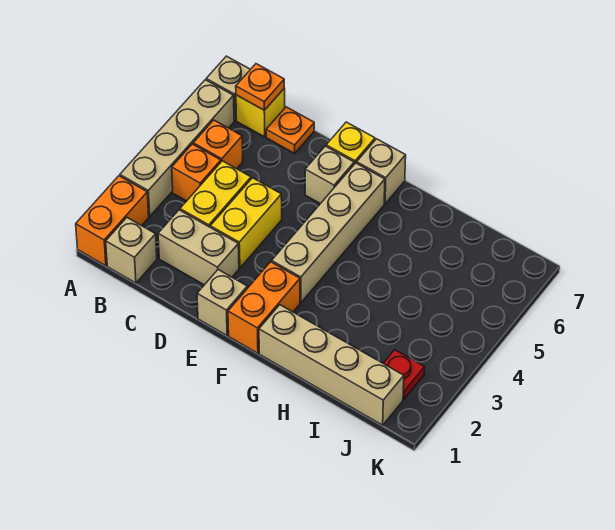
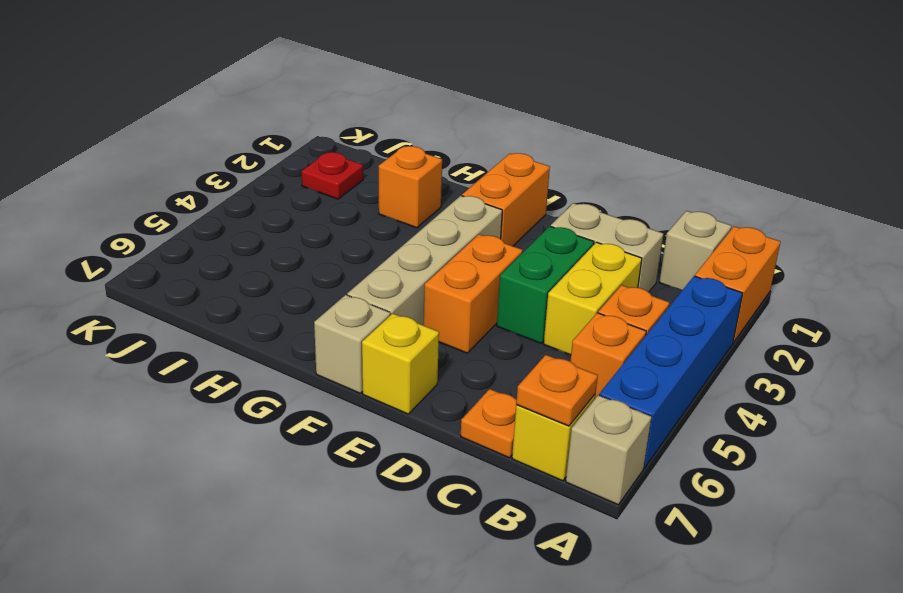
tan 1x4 brick [120,80,234,216] -> blue 1x4 brick [599,276,743,468]
yellow 1x2 brick [210,178,282,268] -> green 1x2 brick [497,226,594,343]
tan 1x1 brick [197,270,247,335] -> none
none -> orange 1x2 brick [424,234,523,353]
tan 1x1 brick [305,146,354,204] -> none
tan 1x4 brick [259,305,404,425] -> none
none -> orange 1x1 brick [379,146,442,228]

